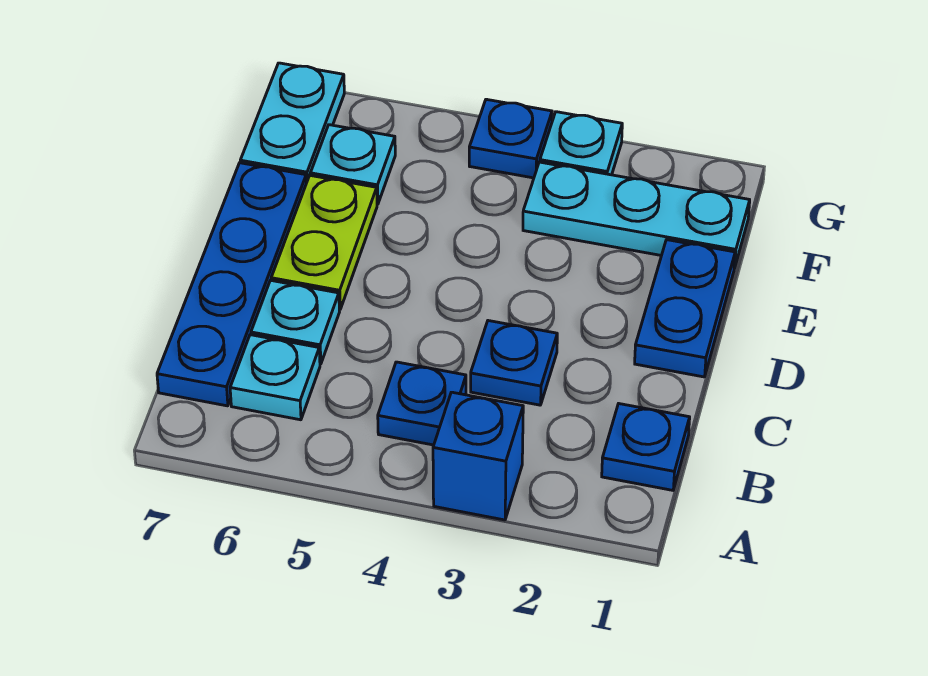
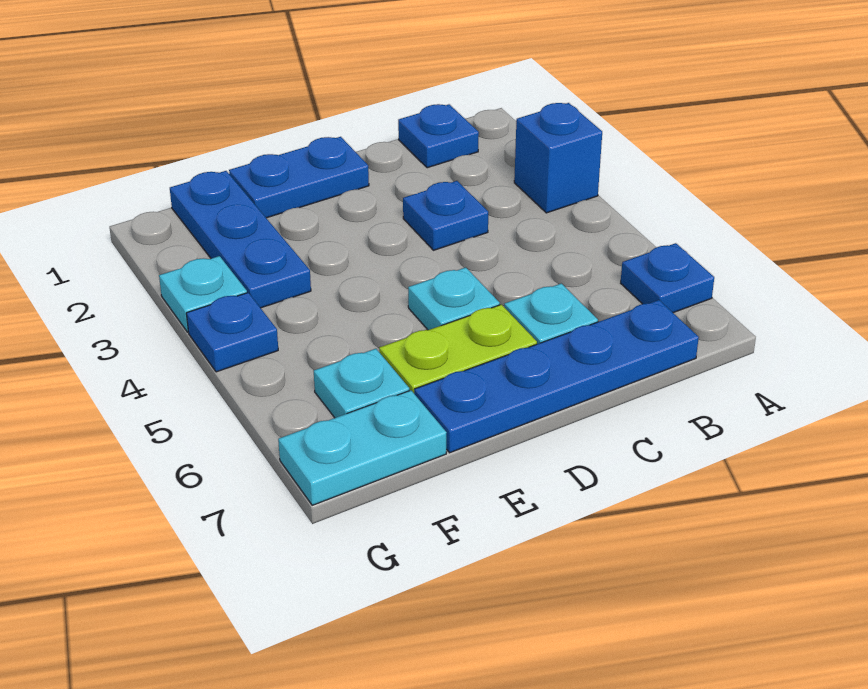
blue 1x1 plate [378,362,466,445] -> blue 1x1 plate moved to [621,243,714,313]
cyan 1x1 plate [230,335,320,420] -> cyan 1x1 plate moved to [408,267,500,330]
cyan 1x3 plate [523,162,750,268] -> blue 1x3 plate [170,171,311,308]

